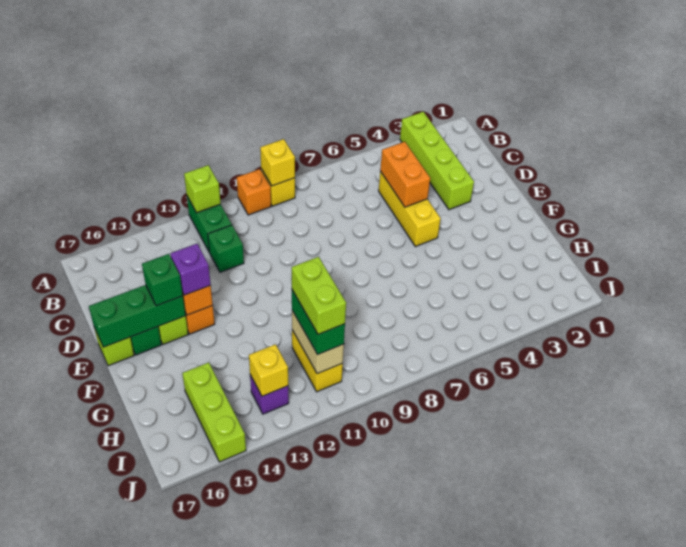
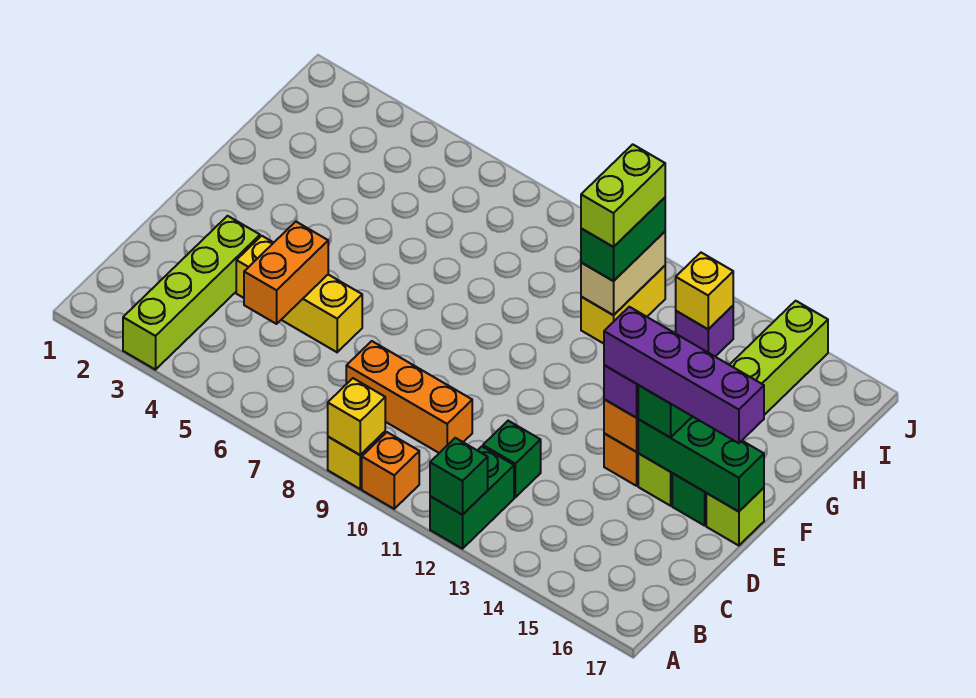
lime 1x1 brick [184,165,221,213] -> green 1x1 brick [430,438,488,515]
yellow 1x3 brick [379,171,441,247] -> yellow 1x3 brick turned to [236,236,362,352]
none -> orange 1x3 brick [346,341,472,453]
none -> purple 1x4 brick [604,307,764,443]

